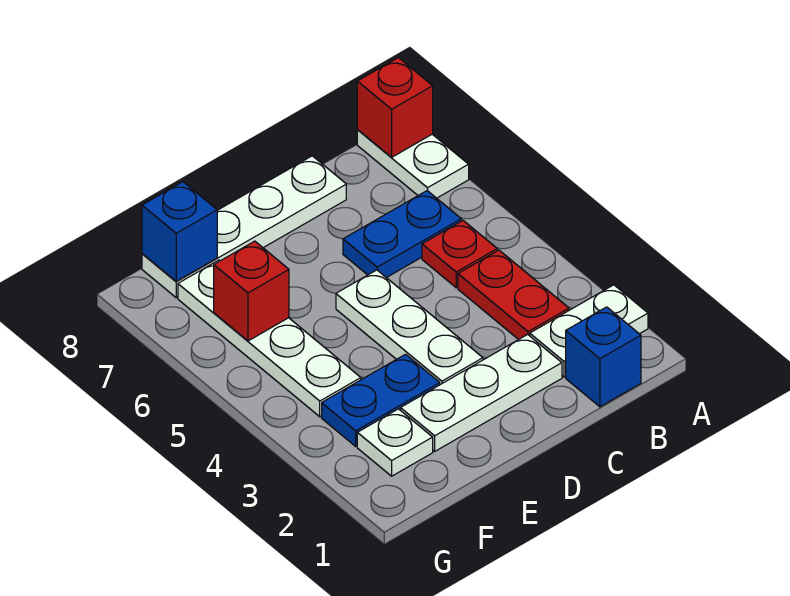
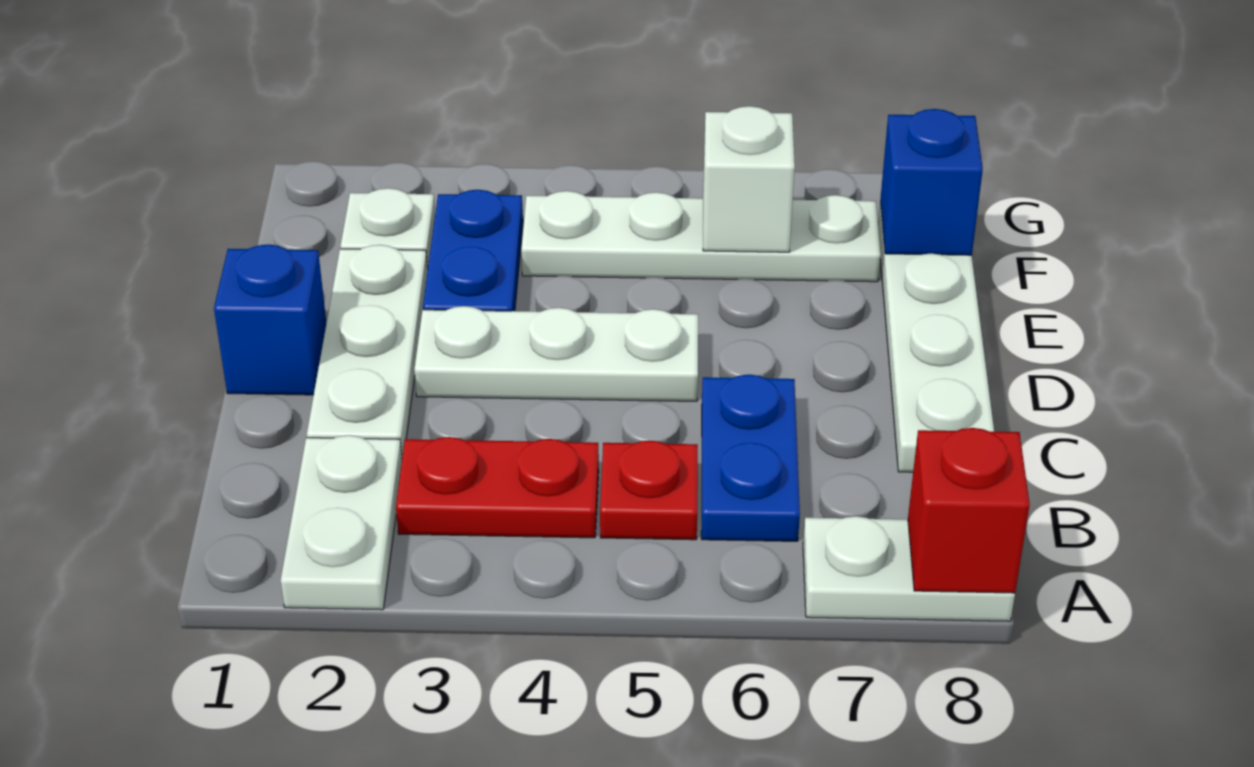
blue 1x1 brick [566,307,641,407] -> blue 1x1 brick moved to [214,245,326,395]
red 1x1 brick [214,241,289,341] -> white 1x1 brick [703,106,795,252]

